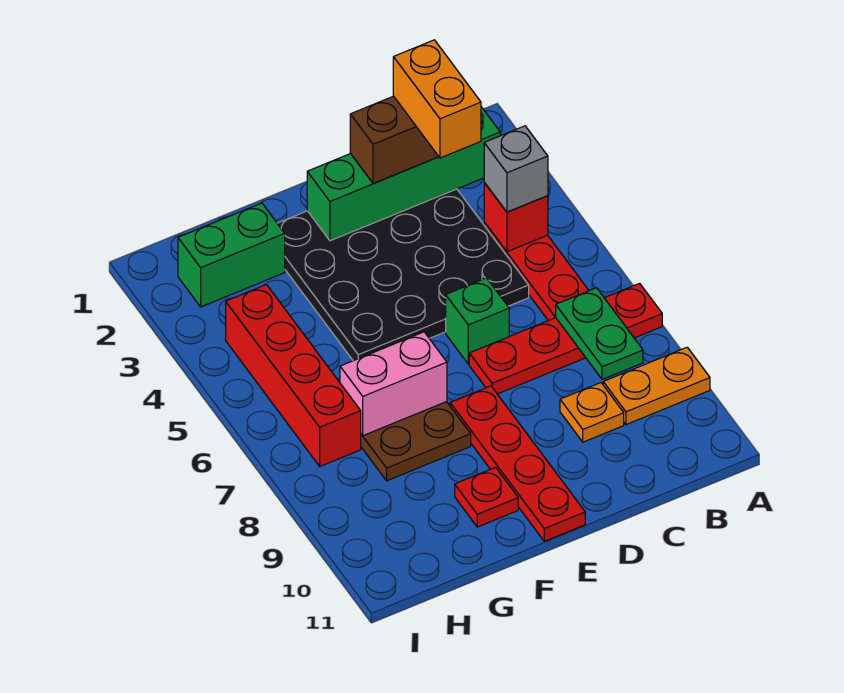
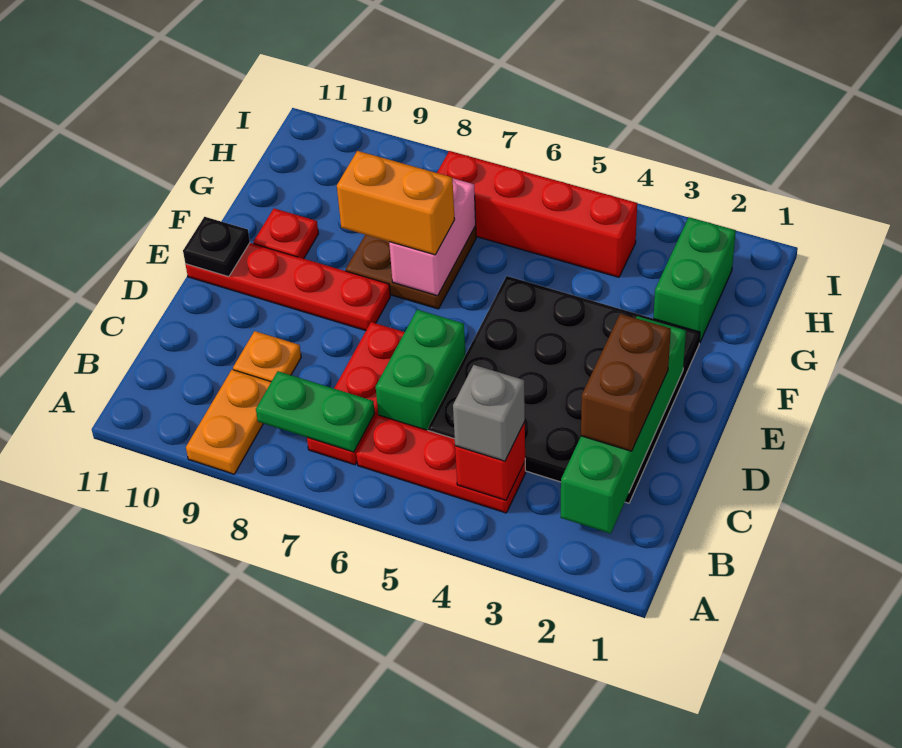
red 1x4 plate [469,283,662,394] -> red 1x3 plate [307,322,405,465]
orange 1x2 brick [393,40,481,158] -> orange 1x2 brick moved to [337,151,455,255]
green 1x1 brick [446,278,509,364] -> green 1x2 brick [376,310,465,430]
none -> black 1x1 plate [183,217,250,277]

